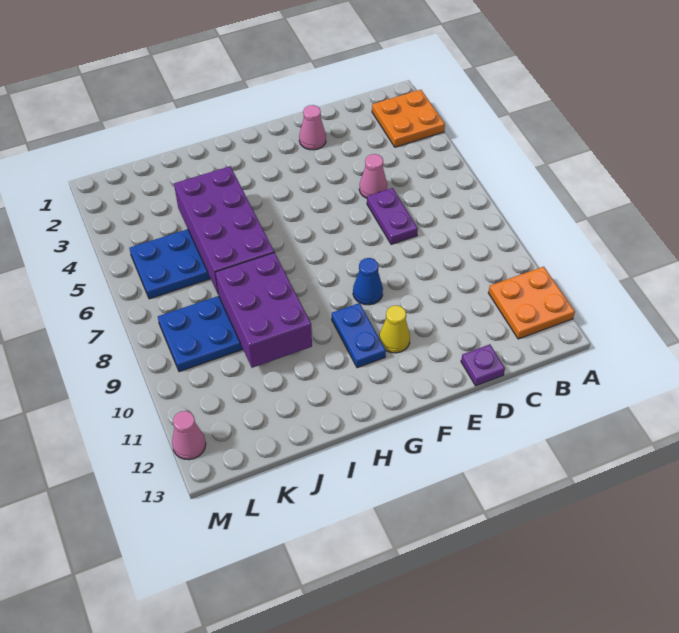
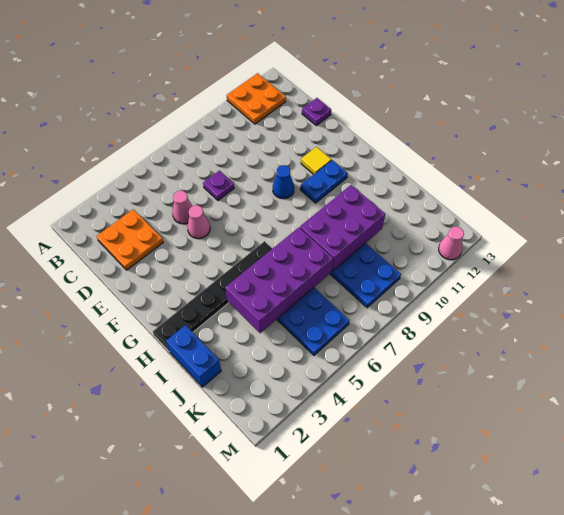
orange 2x2 plate [372,90,445,147] -> orange 2x2 plate moved to [97,209,163,270]
purple 1x2 plate [367,188,418,244] -> purple 1x1 plate [203,171,234,201]
pink 1x1 cone [299,105,326,150] -> pink 1x1 cone moved to [187,205,210,239]
yellow 1x1 cone [379,305,410,353] -> yellow 1x1 tile [301,147,331,175]
none -> black 1x6 plate [153,241,272,352]
none -> blue 1x2 brick [166,325,221,387]

